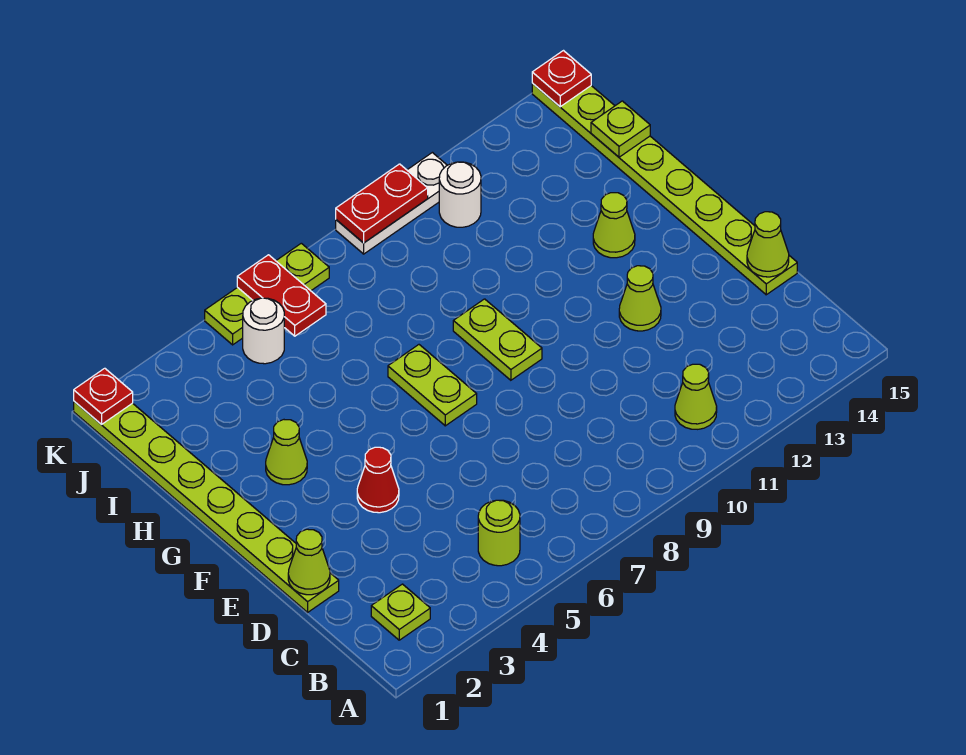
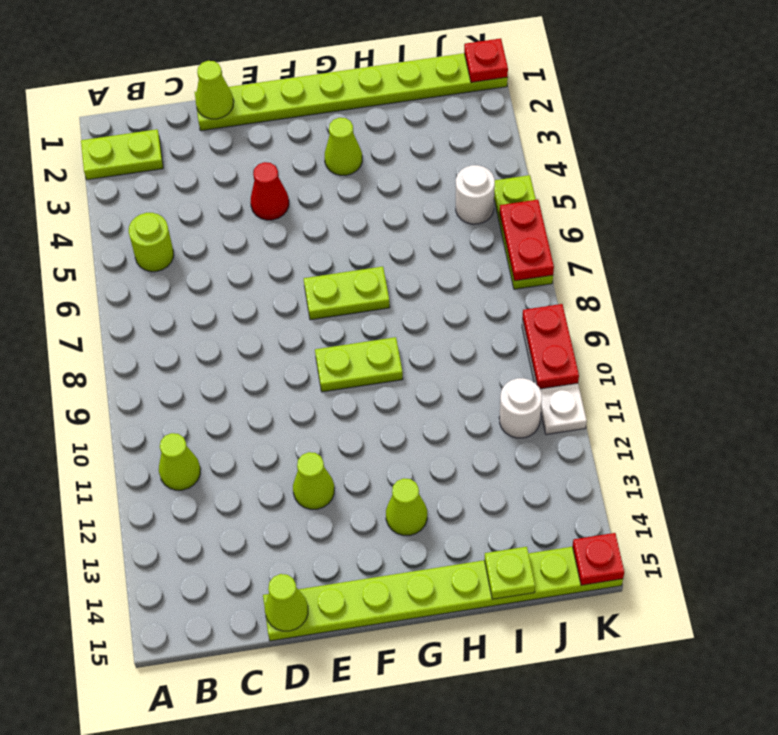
lime 1x1 plate [371,584,430,640] -> lime 1x2 plate [81,129,163,180]
red 1x2 plate [237,255,326,336] -> red 1x2 plate turned to [500,200,554,281]

